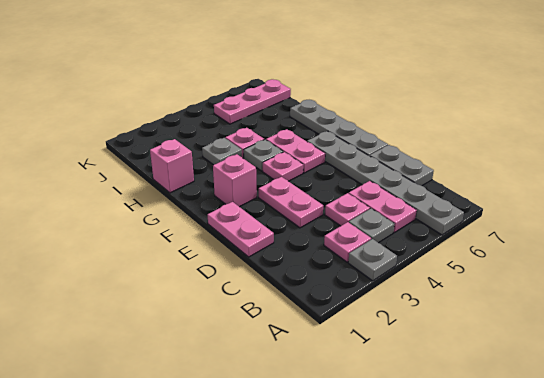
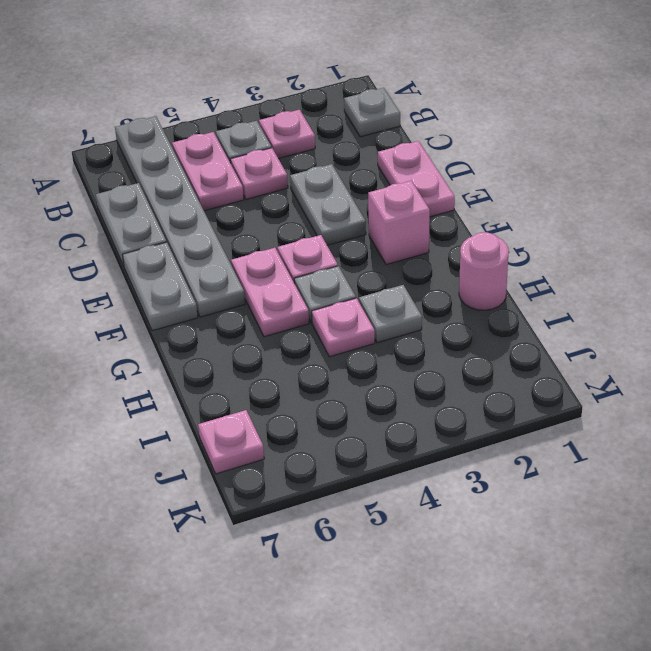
grey 1x1 plate [348,239,397,281] -> grey 1x1 plate moved to [344,88,400,137]
pink 1x2 plate [259,177,323,228] -> grey 1x2 plate [290,164,366,245]
grey 1x4 plate [290,100,388,156] -> grey 1x2 plate [122,242,198,331]
pink 1x1 brick [150,139,194,193] -> pink 1x1 round brick [459,232,509,310]
pink 1x3 plate [214,79,291,124] -> pink 1x1 plate [198,410,264,474]

